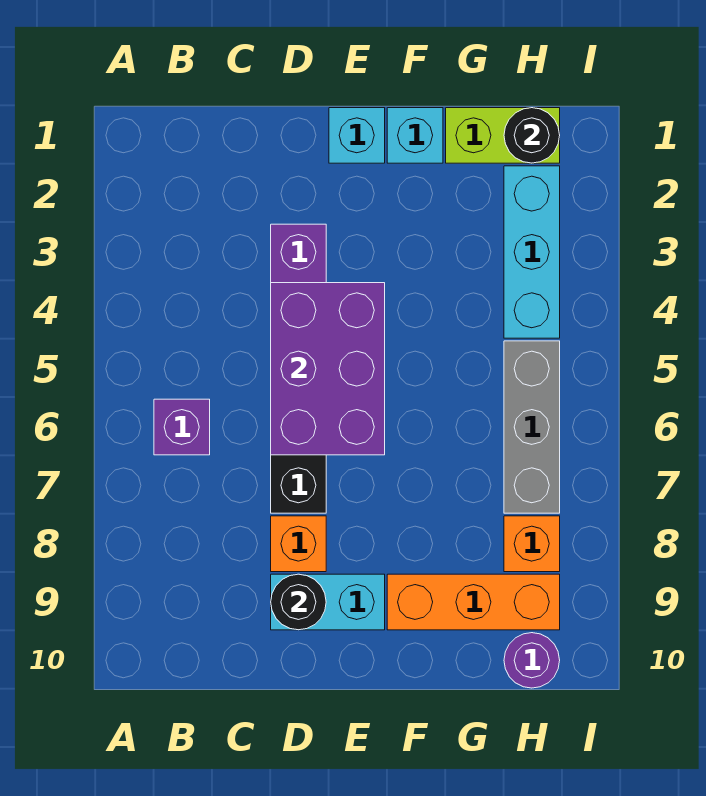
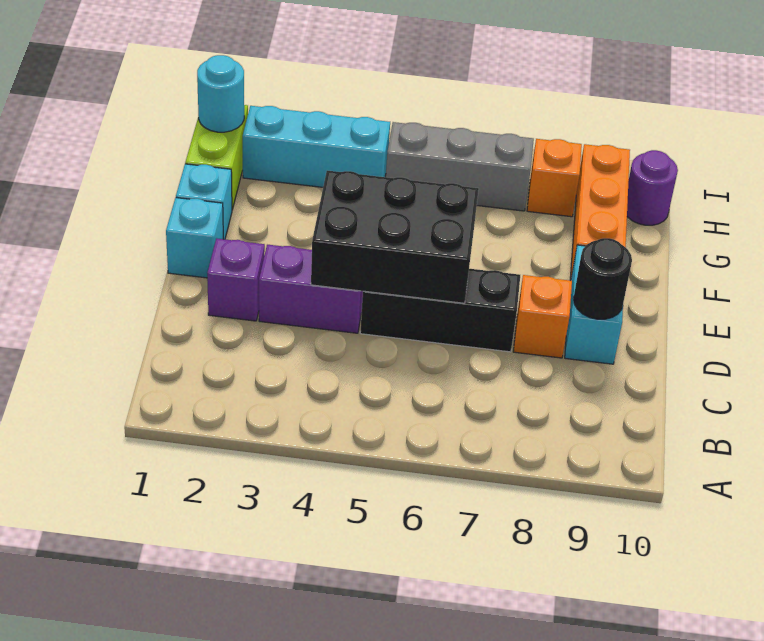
purple 1x1 brick [154,399,210,455] -> purple 1x1 brick moved to [207,238,265,321]
purple 2x3 brick [271,283,385,455] -> black 2x3 brick [311,171,479,303]
black 1x1 round brick [504,108,560,163] -> cyan 1x1 round brick [197,55,244,132]

